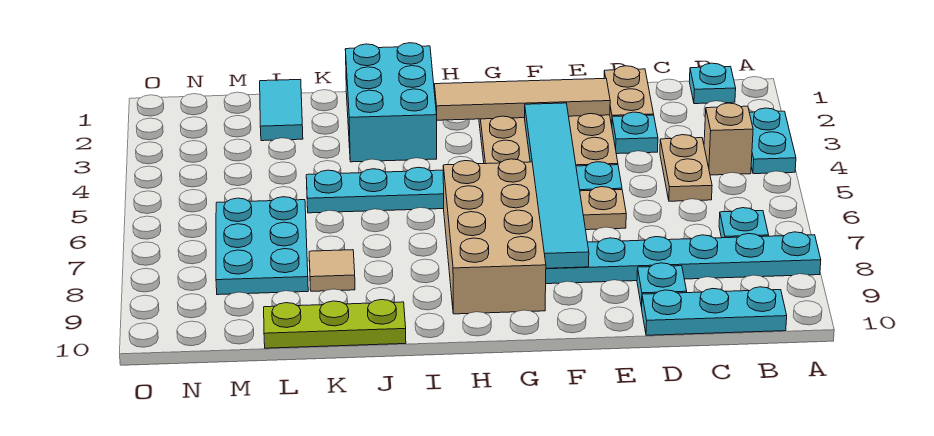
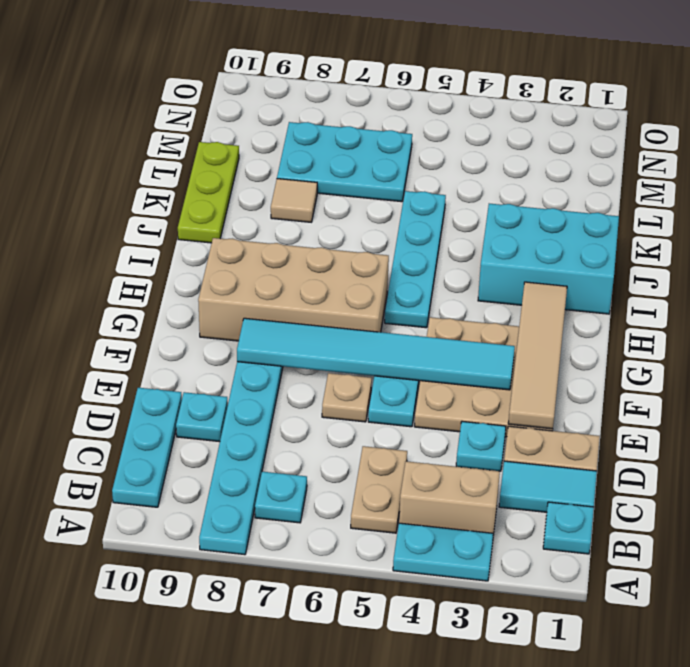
tan 1x1 brick [704,103,753,175] -> tan 1x2 brick [399,461,500,535]
tan 1x2 plate [660,135,712,201] -> tan 1x2 plate turned to [351,446,407,533]
cyan 1x2 tile [260,79,303,141] -> cyan 1x2 tile moved to [499,461,597,512]

